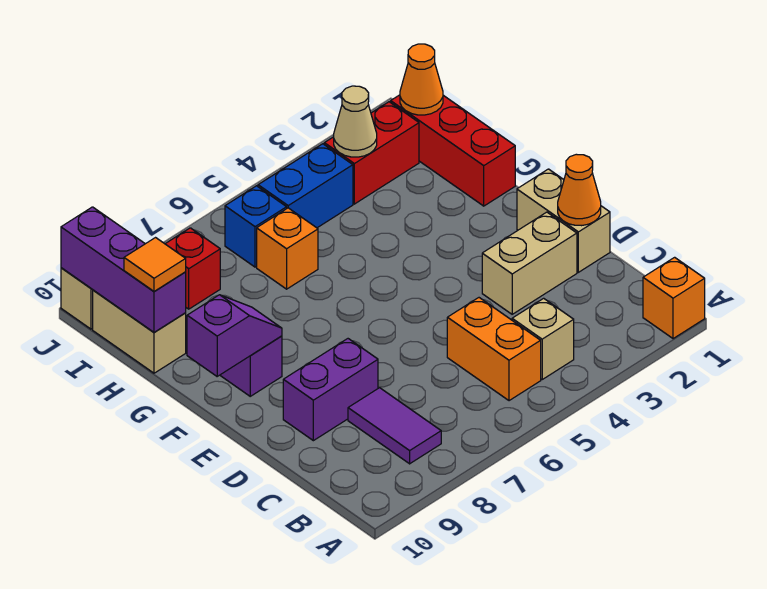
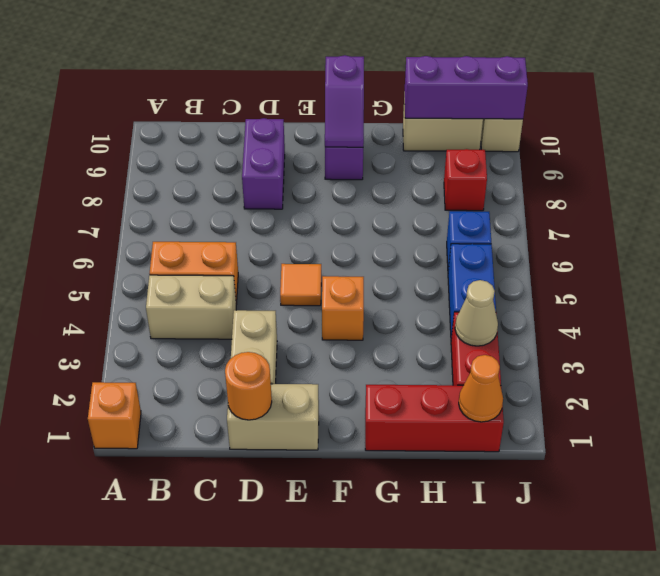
tan 1x1 brick [512,298,574,379] -> tan 1x2 brick [146,275,236,339]
purple 1x2 tile [348,388,441,464] -> none
orange 1x1 cone [558,154,601,226] -> orange 1x1 round brick [225,352,272,420]
orange 1x1 brick [257,208,318,289] -> orange 1x1 brick moved to [322,276,364,340]
orange 1x1 tile [124,238,186,292] -> orange 1x1 tile moved to [280,264,321,306]

